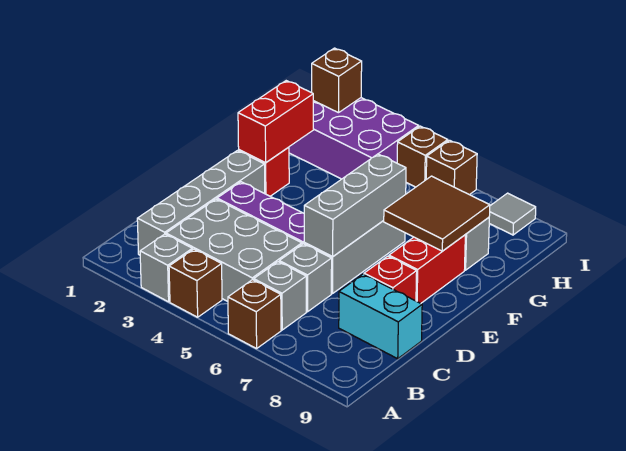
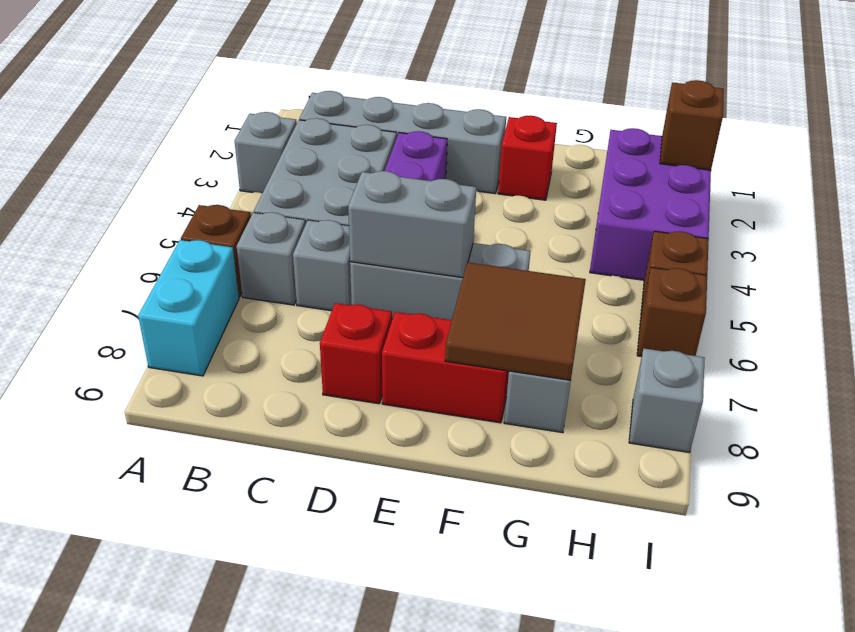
brown 1x1 brick [169,249,222,317] -> none
cyan 1x2 brick [339,274,422,359] -> cyan 1x2 brick moved to [138,240,239,376]
grey 1x3 brick [304,154,406,256] -> grey 1x2 brick [348,171,476,278]
red 1x2 brick [238,81,313,163] -> none
grey 1x1 tile [489,193,536,235] -> grey 1x1 brick [629,349,705,452]

